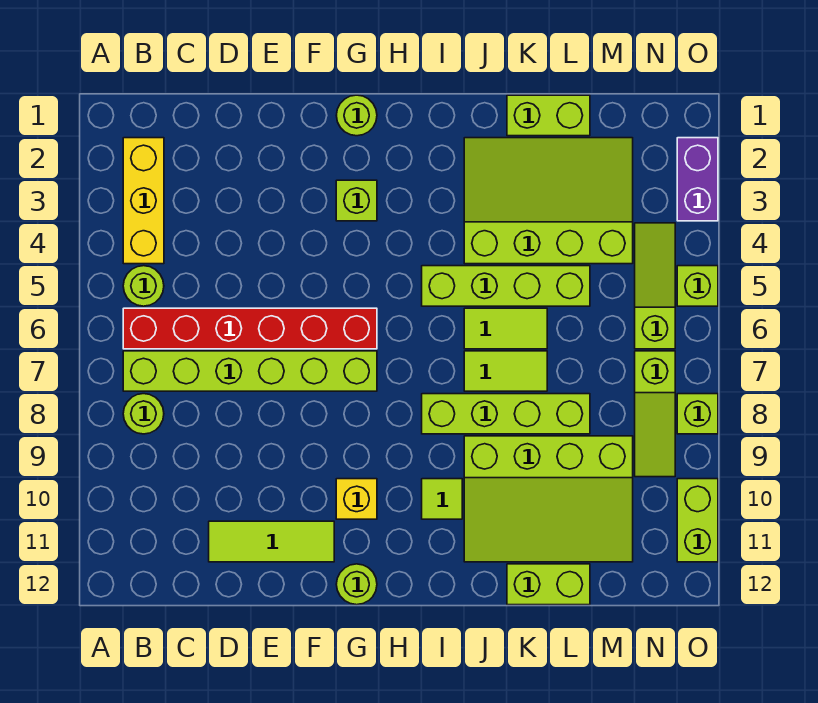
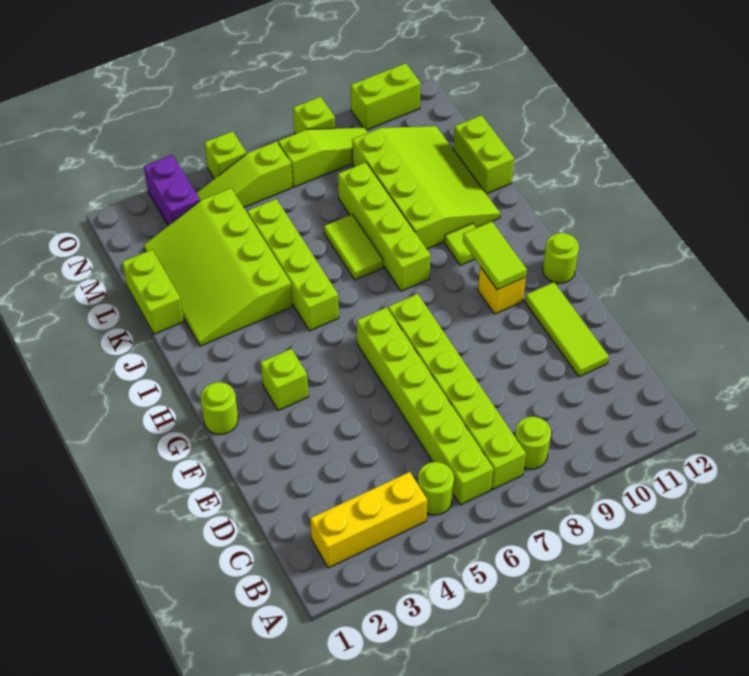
red 1x6 brick [123,308,377,349] -> lime 1x6 brick [357,307,493,505]
lime 1x2 tile [464,308,547,349] -> lime 1x2 tile moved to [463,222,527,290]
purple 1x2 brick [677,138,718,221] -> purple 1x2 brick turned to [144,155,200,226]

